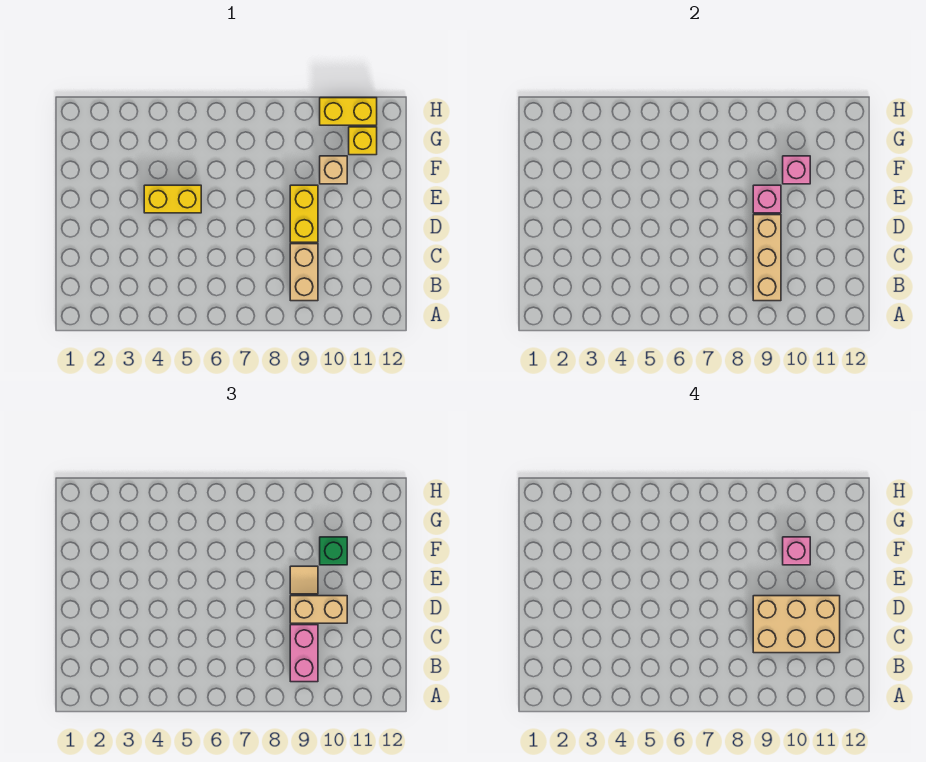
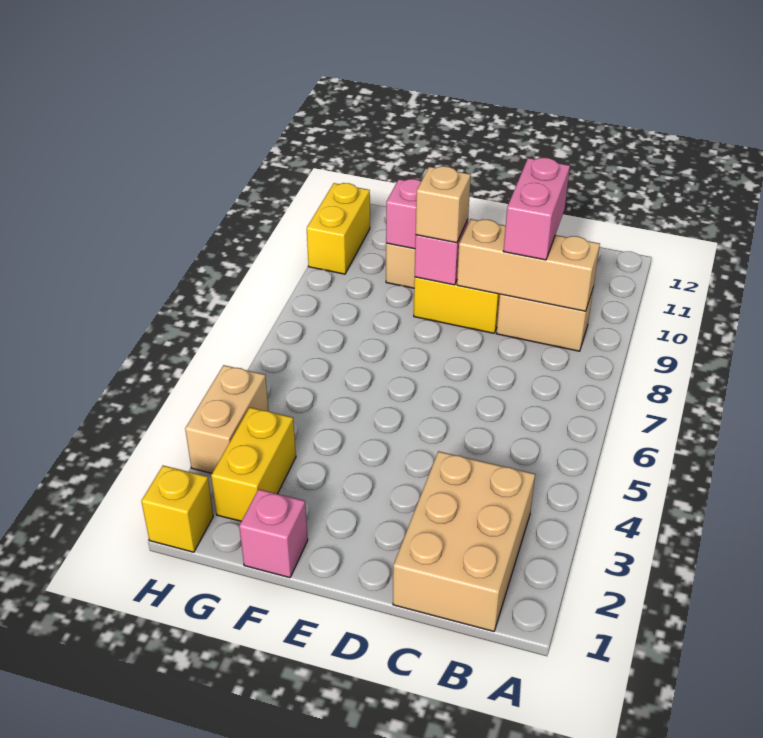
pink 1x2 brick [290,625,318,682] -> pink 1x2 brick turned to [503,158,570,260]
tan 2x3 brick [753,596,840,653] -> tan 2x3 brick moved to [393,451,535,631]
tan 1x2 brick [290,596,347,623] -> tan 1x2 brick moved to [185,365,269,473]
yellow 1x2 brick [144,185,201,213] -> yellow 1x2 brick moved to [211,407,296,521]
tan 1x1 tile [290,566,318,594] -> tan 1x1 brick [416,166,471,243]
green 1x1 brick [320,537,347,565] -> none
pink 1x1 brick [783,537,810,565] -> pink 1x1 brick moved to [239,489,308,578]
yellow 1x1 brick [349,127,377,155] -> yellow 1x1 brick moved to [141,466,213,552]

